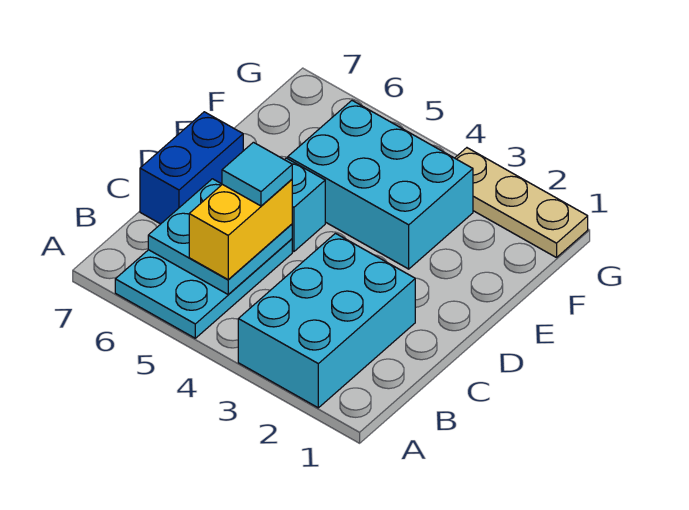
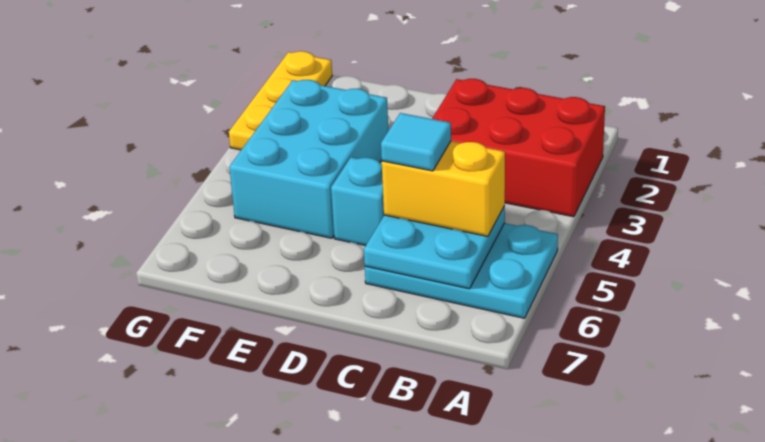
cyan 2x3 brick [238,233,415,408] -> red 2x3 brick [432,79,605,217]
blue 1x2 brick [140,112,243,224] -> none
tan 1x3 plate [455,148,588,258] -> yellow 1x3 plate [229,51,332,150]

